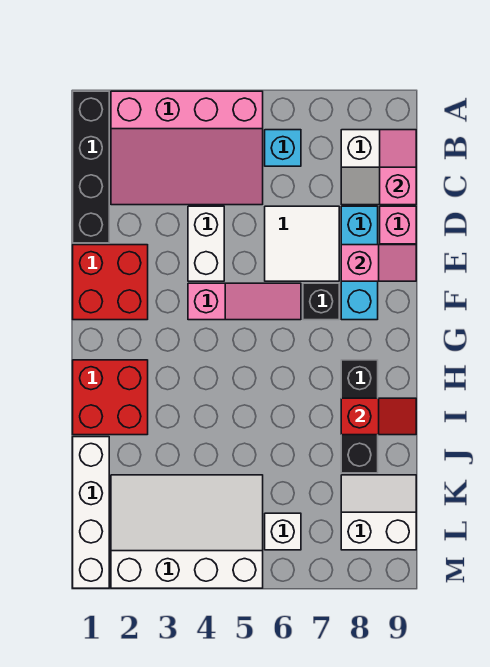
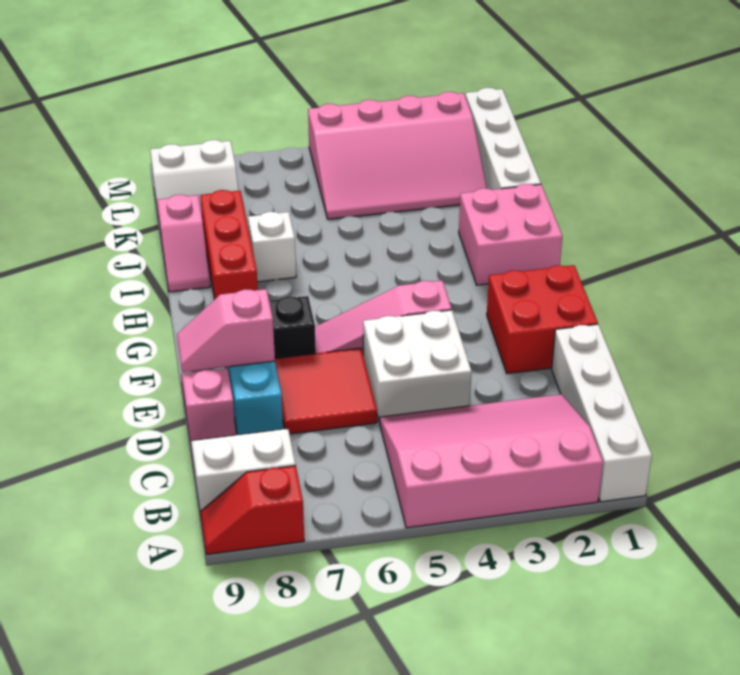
black 1x4 brick [73,91,109,243] -> white 1x4 brick [552,324,652,502]
cyan 1x1 brick [265,130,301,166] -> none
pink 1x2 slope [380,130,416,205] -> pink 1x2 slope moved to [157,195,210,292]
white 1x2 brick [188,206,224,281] -> white 2x2 brick [363,310,472,422]
white 2x2 tile [265,206,339,281] -> red 2x2 tile [275,348,377,434]
red 2x2 brick [73,360,148,435] -> pink 2x2 brick [459,184,562,285]
black 1x3 brick [341,360,378,473] -> red 1x3 brick [200,190,258,300]
red 1x2 slope [341,398,416,435] -> red 1x2 slope moved to [200,466,304,555]
white 3x4 slope [111,475,263,588] -> pink 3x4 slope [308,92,487,219]
white 1x1 brick [265,513,301,550] -> white 1x1 brick moved to [248,212,296,282]

